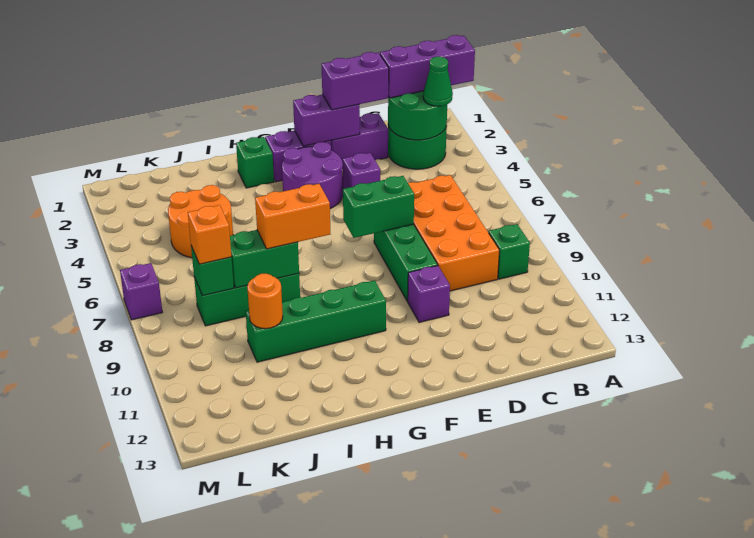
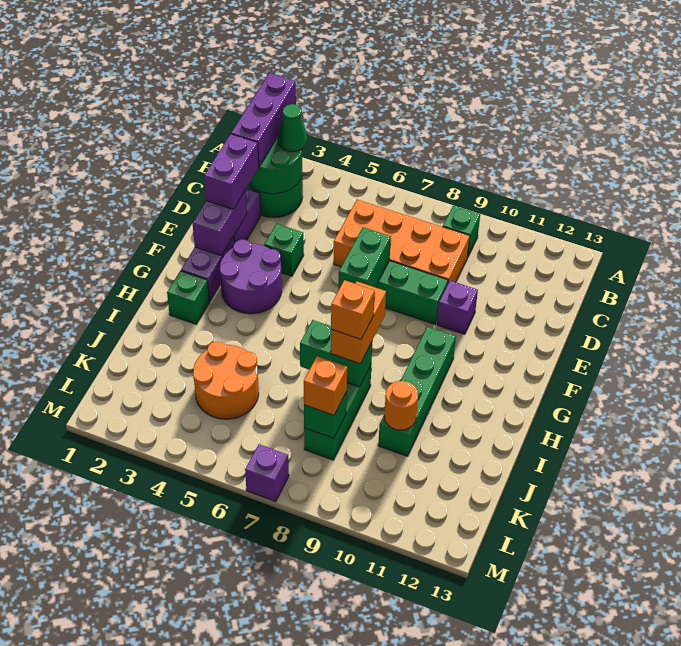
purple 1x1 brick [343,153,380,189] -> green 1x1 brick [264,224,304,276]
green 1x2 brick [230,230,299,288] -> green 1x2 brick turned to [300,320,372,387]
none -> orange 1x1 brick [331,280,375,339]

